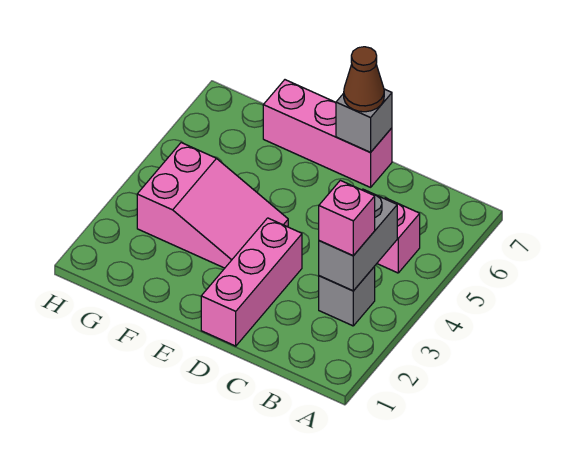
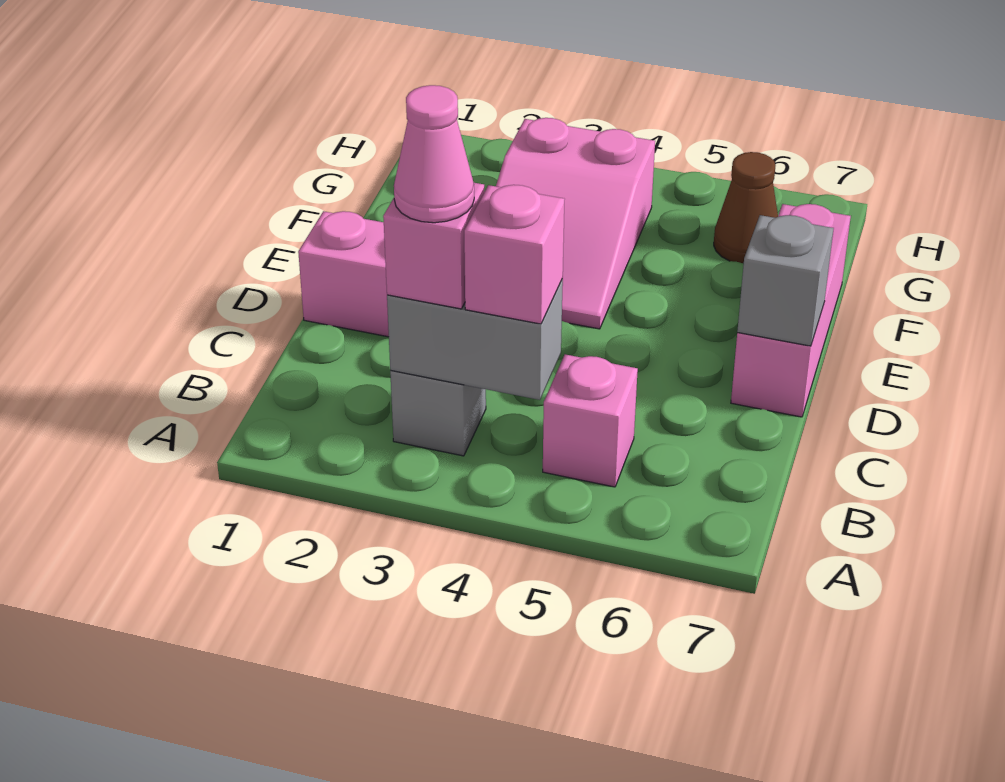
none -> pink 1x1 cone [394,85,474,223]
none -> pink 1x1 brick [464,185,565,324]
brown 1x1 cone [344,47,384,112] -> brown 1x1 cone moved to [714,152,778,264]

